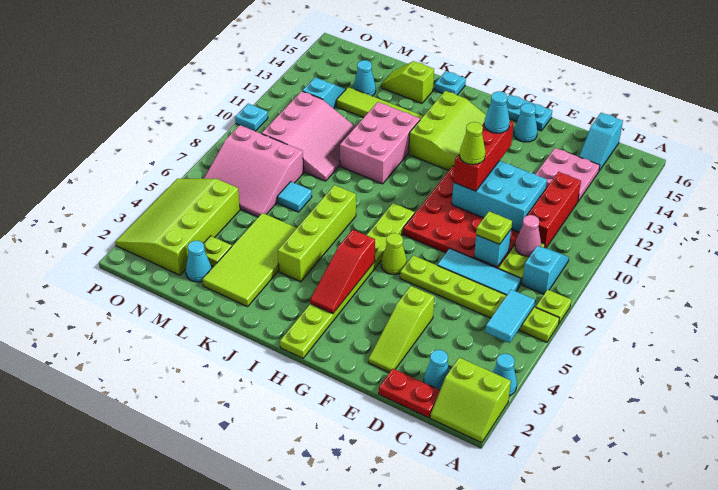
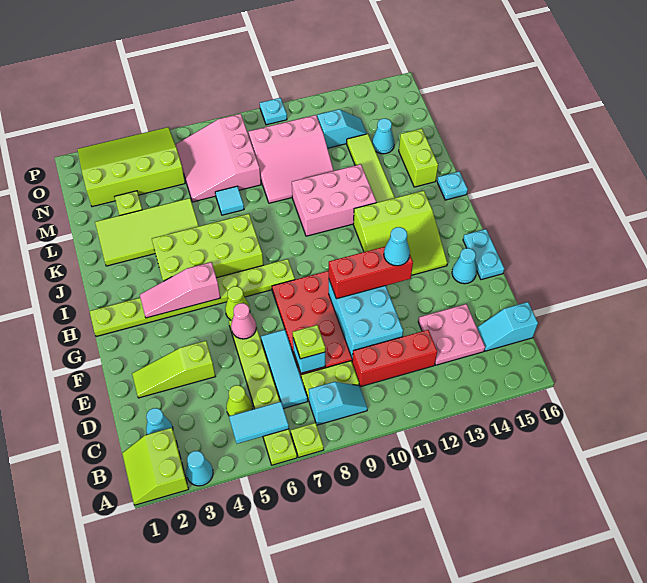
red 1x2 plate [379,369,440,418] -> none
pink 1x1 cone [515,215,541,256] -> pink 1x1 cone moved to [231,303,256,339]
lime 1x1 cone [460,122,485,165] -> lime 1x1 cone moved to [226,385,252,416]
red 1x3 slope [310,230,375,314] -> pink 1x3 slope [140,262,220,318]
lime 1x4 brick [278,185,356,282] -> lime 2x4 brick [152,214,263,281]
lime 1x2 slope [381,61,434,103] -> lime 1x2 brick [399,128,438,187]
cyan 1x1 cone [186,241,212,282] -> none

